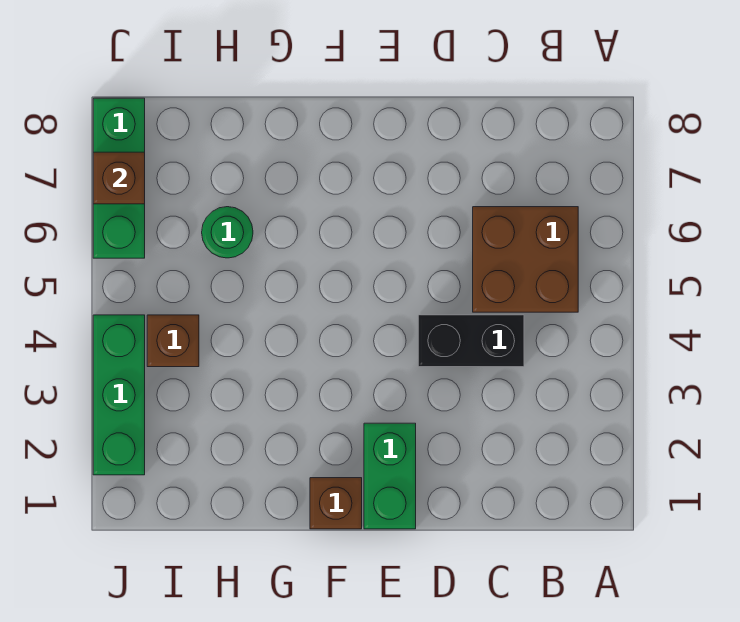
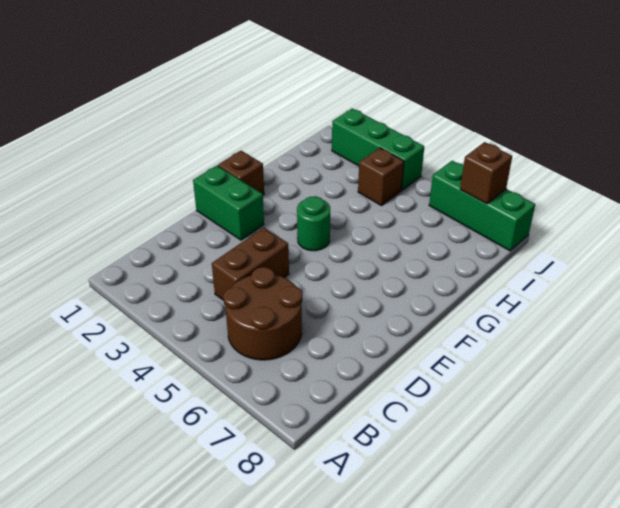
brown 2x2 brick [473,207,578,312] -> brown 2x2 round brick [224,267,302,360]
black 1x2 brick [418,315,524,367] -> brown 1x2 brick [212,228,289,300]
green 1x1 round brick [202,207,253,258] -> green 1x1 round brick moved to [297,196,330,251]

